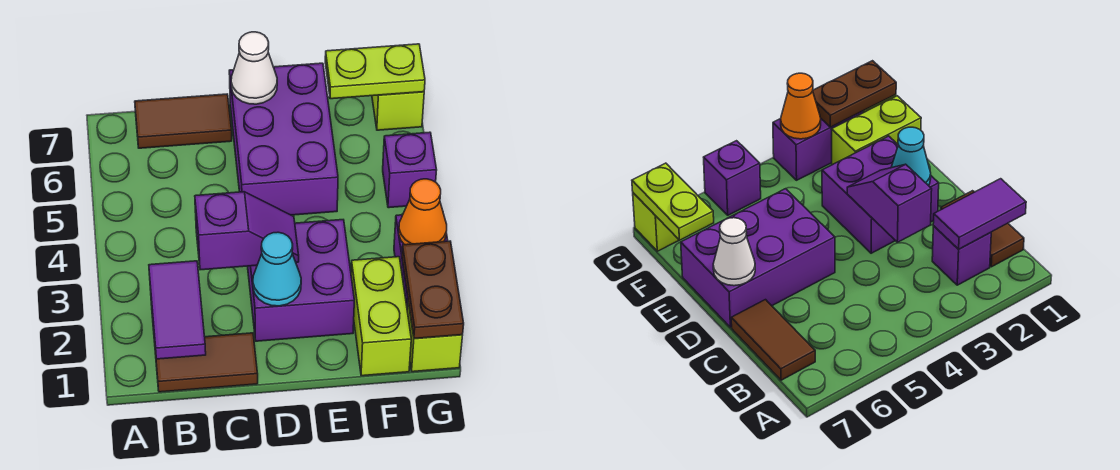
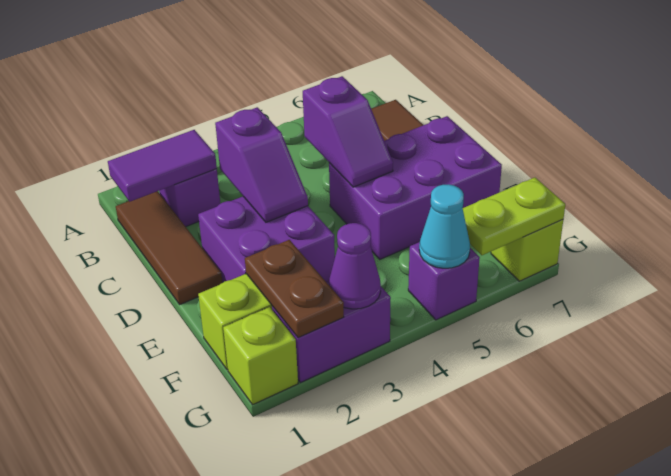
brown 1x2 tile [155,333,258,392] -> brown 1x3 tile [116,191,222,304]
none -> purple 1x2 slope [303,76,393,187]
cyan 1x1 cone [253,232,301,306] -> cyan 1x1 cone moved to [419,184,470,268]
white 1x1 cone [231,32,277,104] -> none
lime 1x2 plate [325,44,425,99] -> lime 1x2 plate turned to [463,177,565,255]
brown 1x2 plate [402,241,464,339] -> brown 1x2 plate turned to [245,240,344,338]
orange 1x1 cone [399,179,447,245] -> purple 1x1 cone [329,223,381,309]

